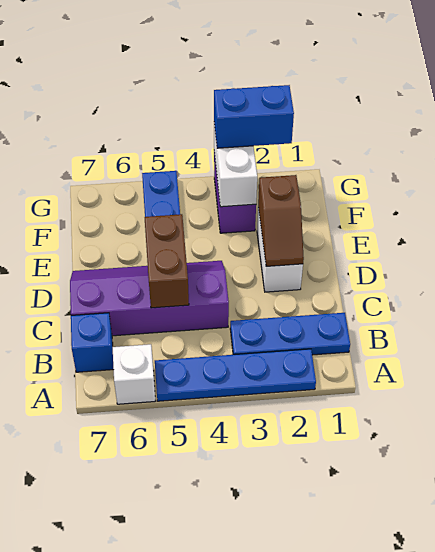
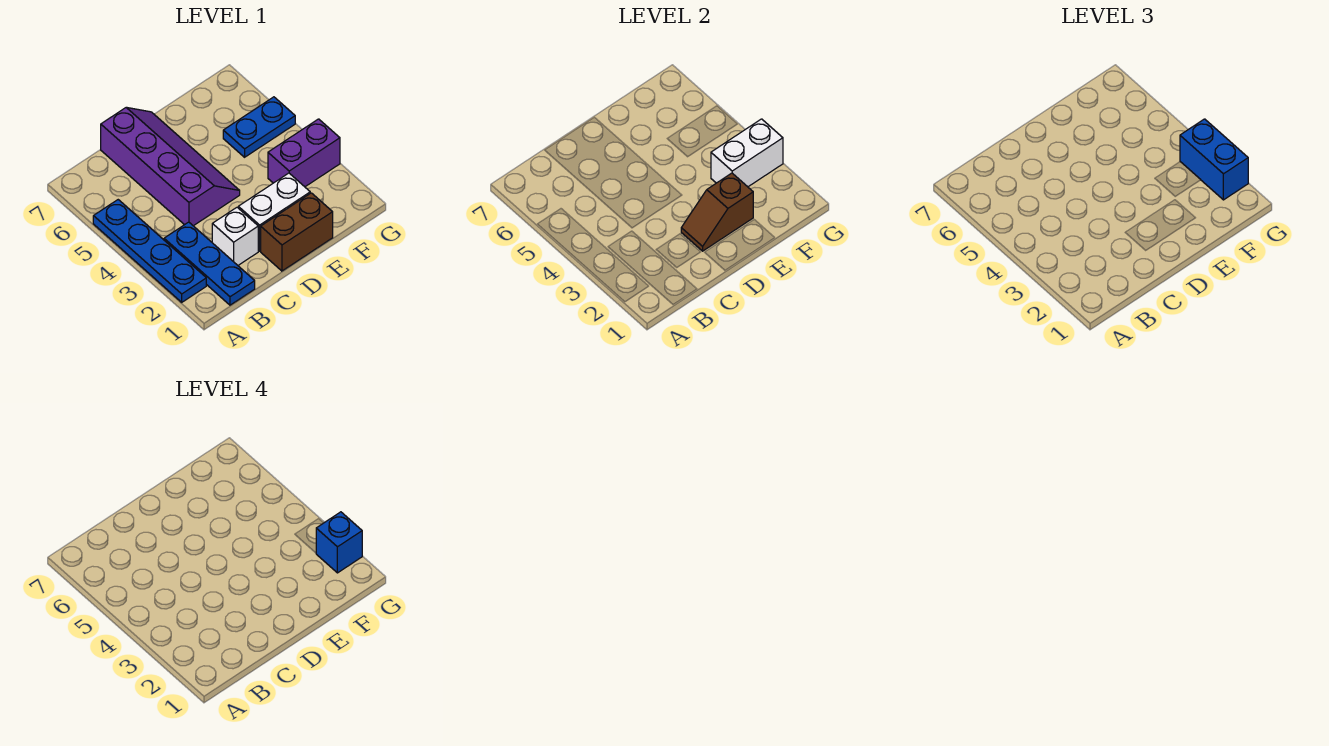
white 1x1 brick [113,344,155,404] -> white 1x1 brick moved to [212,207,258,265]
blue 1x1 brick [71,313,114,372] -> blue 1x1 brick moved to [316,512,362,573]
brown 1x2 brick [145,214,189,308] -> brown 1x2 brick moved to [261,193,333,271]

